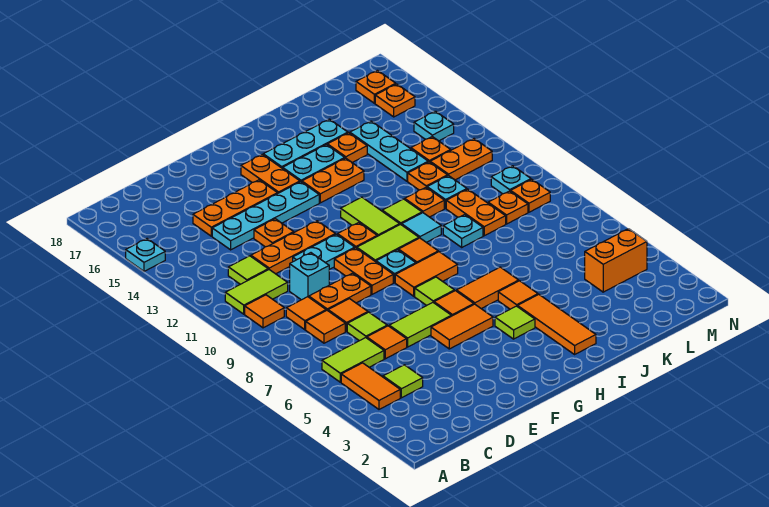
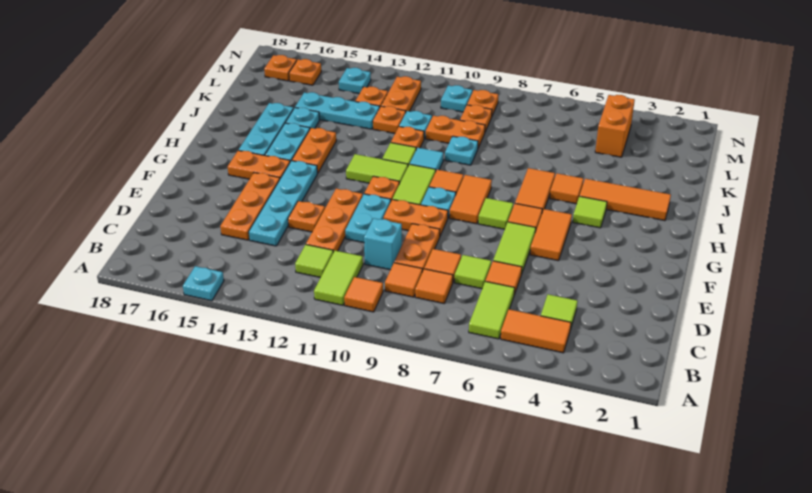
orange 1x1 plate [327,133,367,163] -> cyan 1x1 plate [285,108,320,128]

